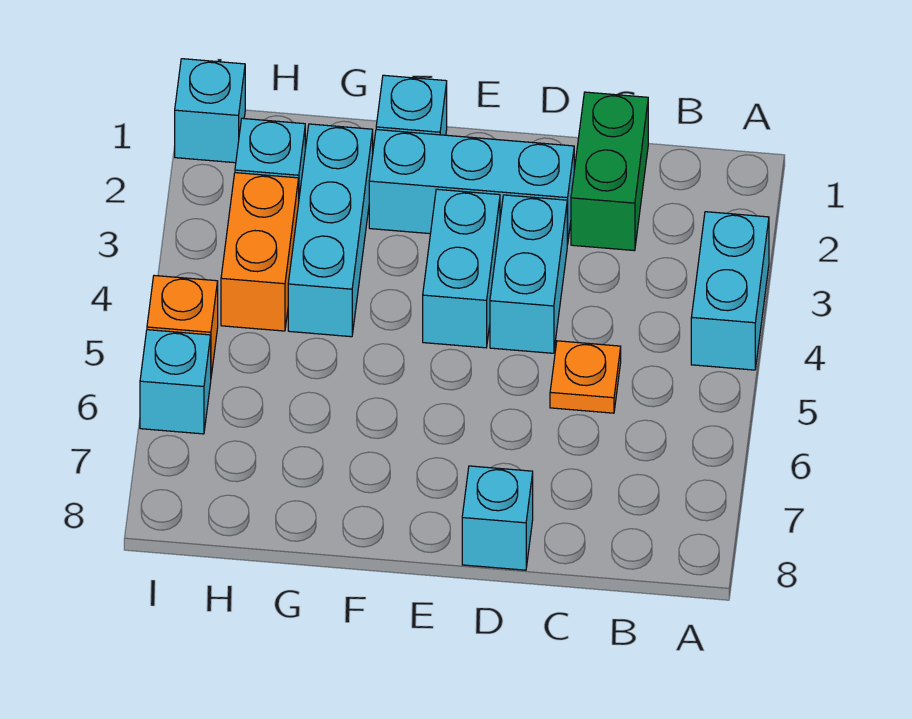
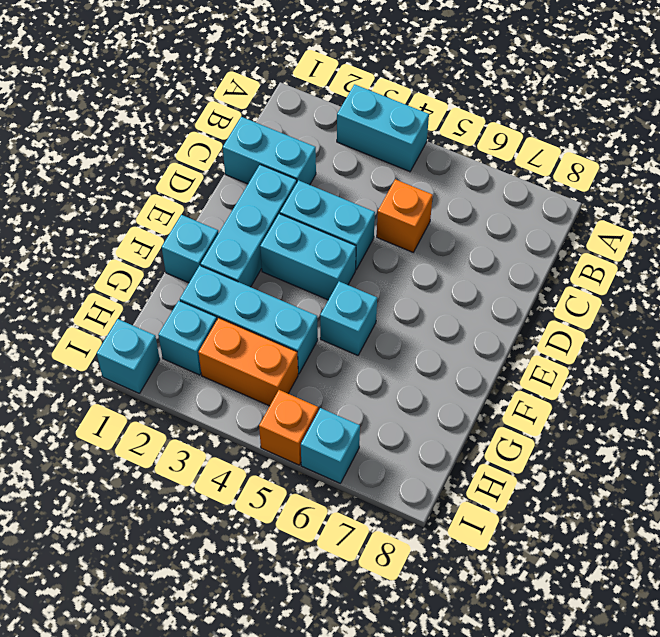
green 1x2 brick [571,92,648,251] -> cyan 1x2 brick [223,117,316,185]
orange 1x1 plate [550,341,621,413] -> orange 1x1 brick [377,179,433,252]
cyan 1x1 brick [462,466,533,570] -> cyan 1x1 brick moved to [320,281,377,355]

